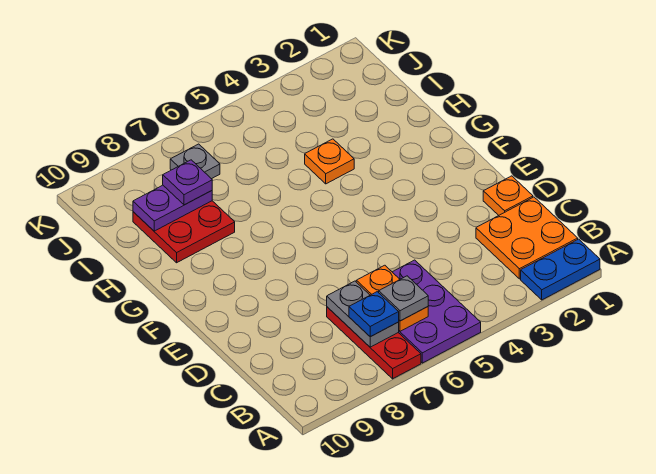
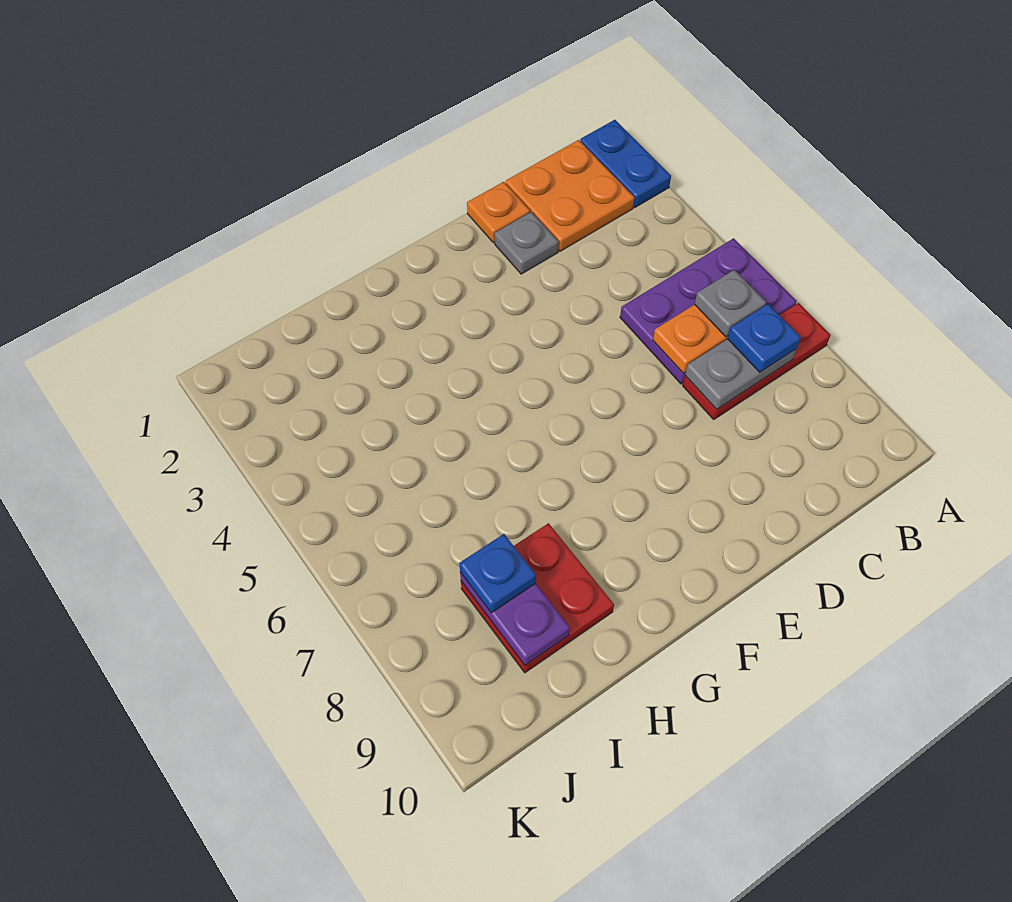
orange 1x1 plate [305,139,354,184] -> none
purple 1x1 plate [163,160,212,205] -> blue 1x1 plate [459,534,536,613]
grey 1x1 plate [170,144,220,179] -> grey 1x1 plate moved to [494,212,559,274]

